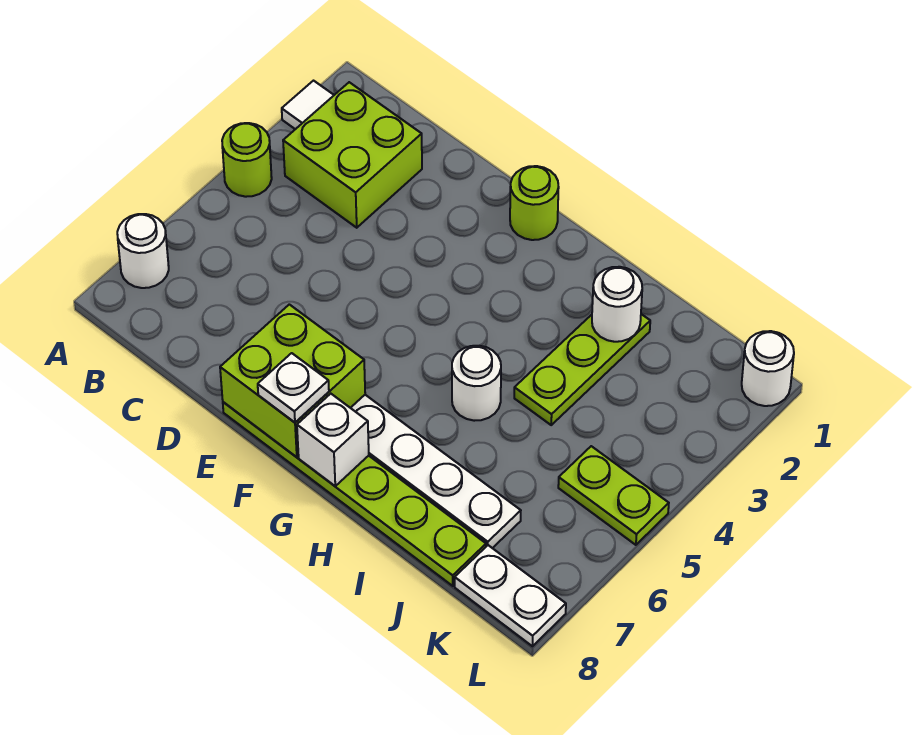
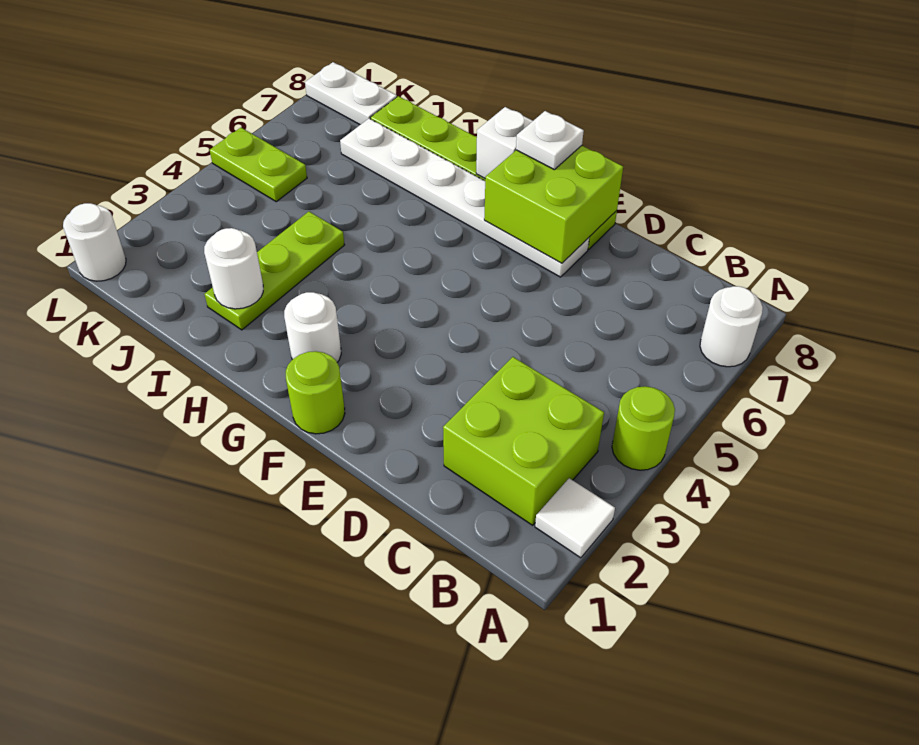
white 1x1 round brick [452,346,501,421] -> white 1x1 round brick moved to [284,292,341,362]

